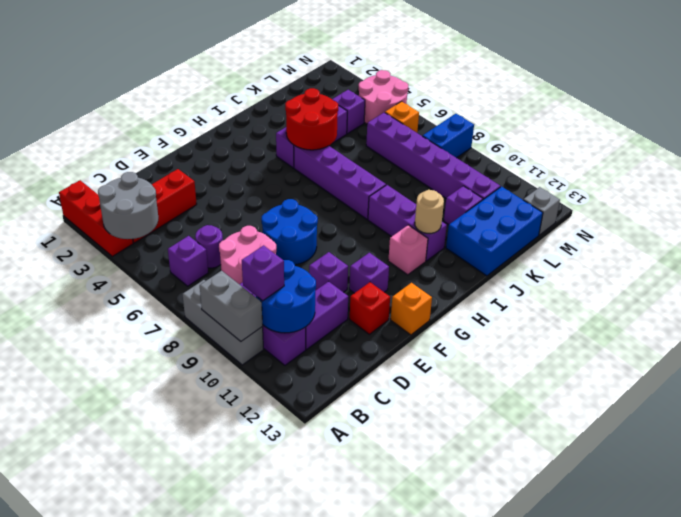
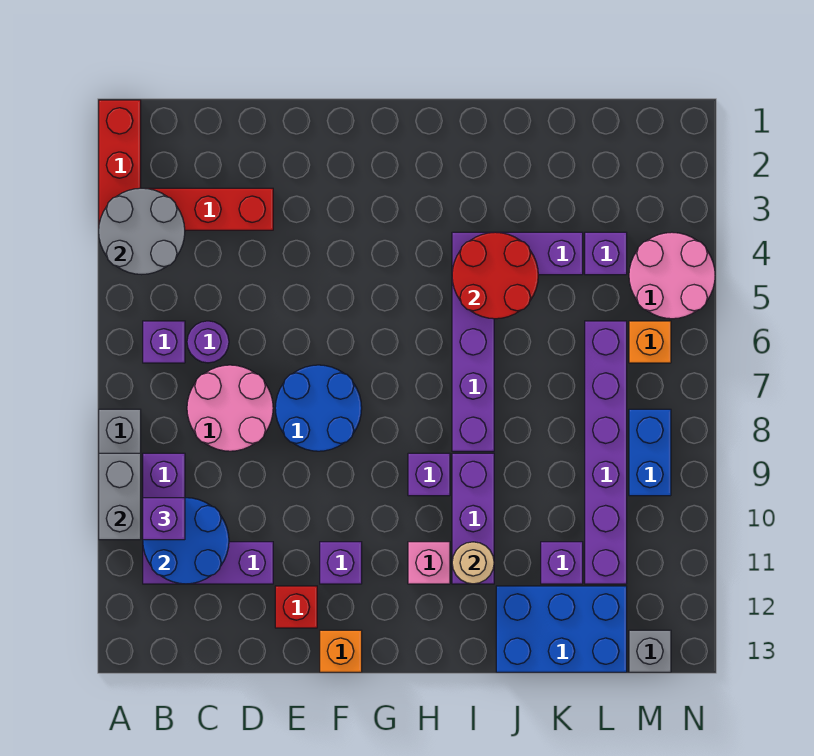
purple 1x1 brick [309,252,348,292] -> purple 1x1 brick moved to [408,453,450,496]
blue 1x2 brick [423,114,474,158] -> blue 1x2 brick turned to [629,409,671,496]

